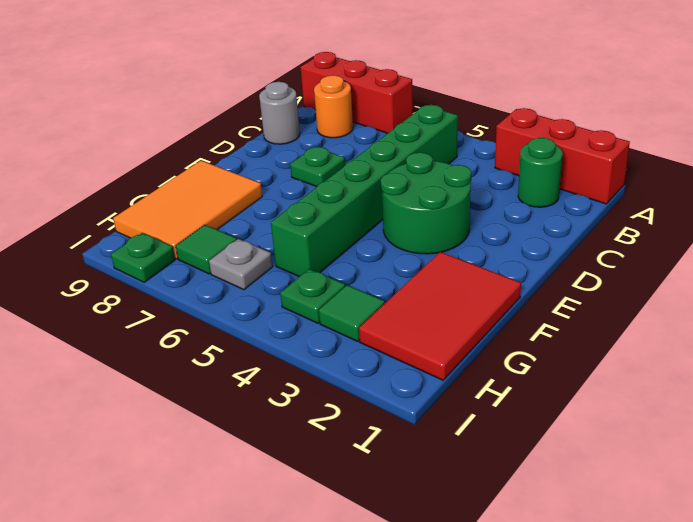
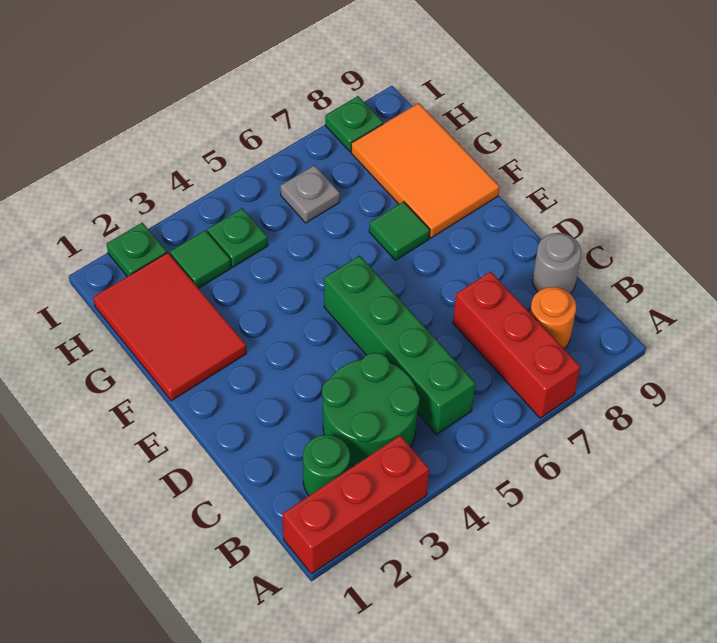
red 1x3 brick [300,52,413,133] -> red 1x3 brick turned to [453,272,580,418]
green 1x6 brick [271,105,458,277] -> green 1x4 brick [324,256,475,434]
green 2x2 round brick [381,152,471,254] -> green 2x2 round brick moved to [322,353,420,466]
green 1x1 plate [290,147,345,187] -> green 1x1 plate moved to [107,223,167,276]
green 1x1 tile [176,225,237,274] -> green 1x1 tile moved to [369,202,430,260]

